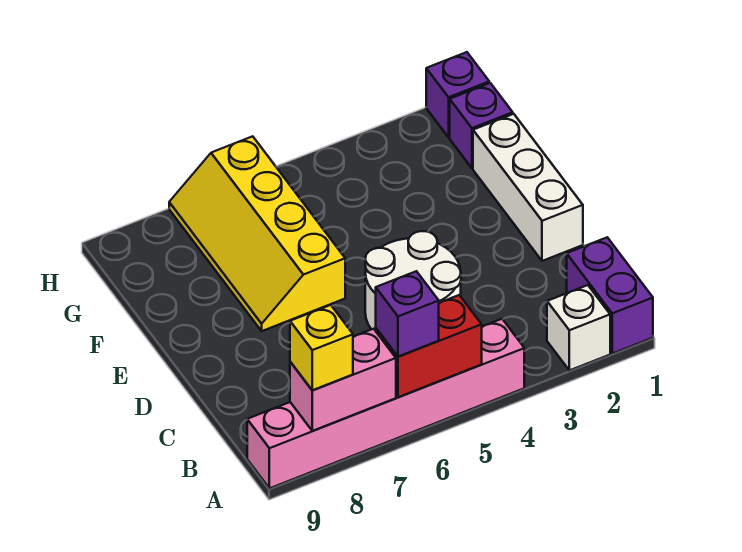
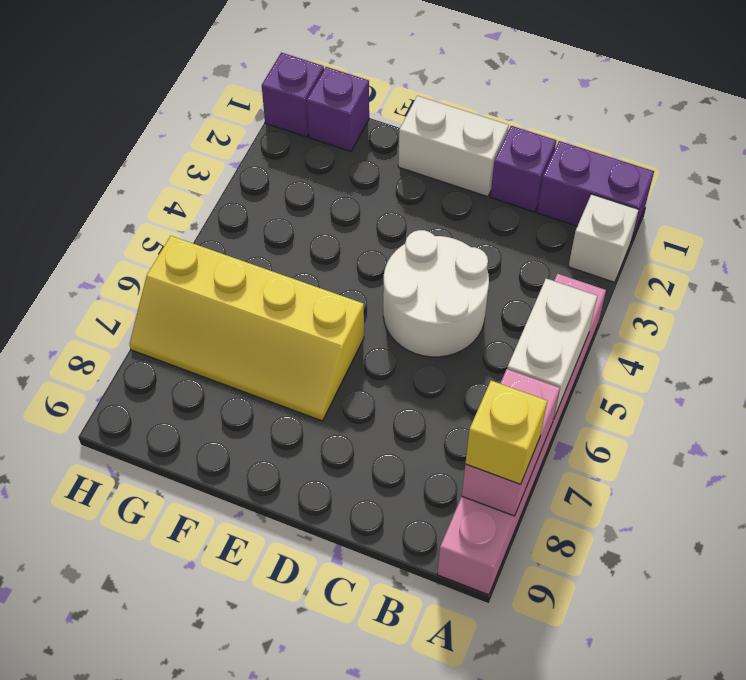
red 1x2 brick [376,295,482,397] -> white 1x2 brick [507,279,597,418]
purple 1x1 brick [376,271,439,357] -> purple 1x1 brick moved to [490,126,556,212]
white 1x3 brick [473,114,583,261] -> white 1x2 brick [398,96,509,197]

